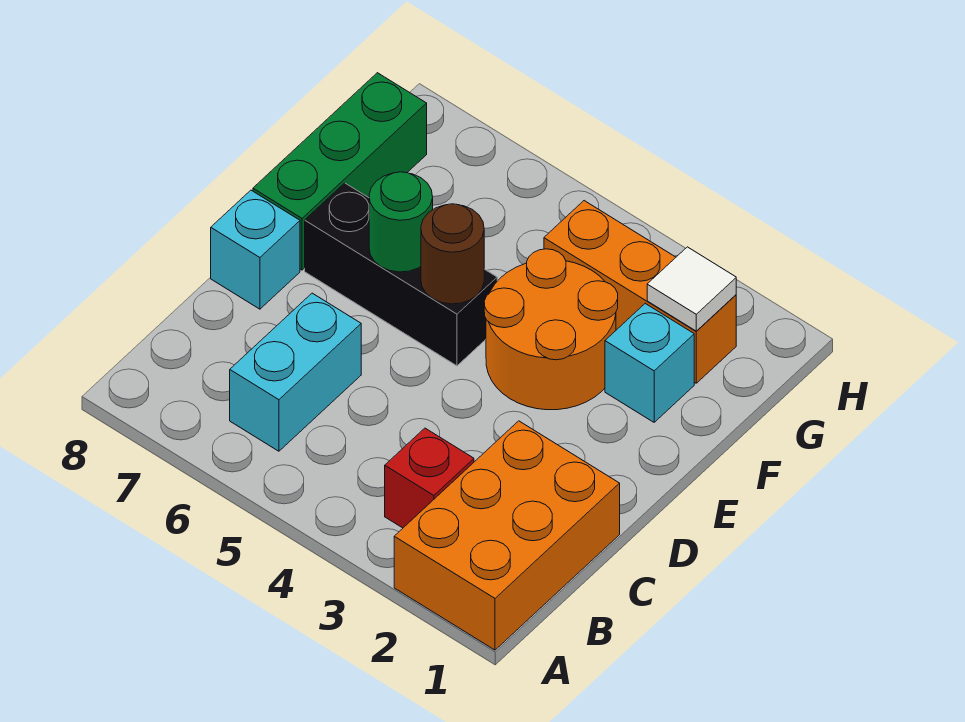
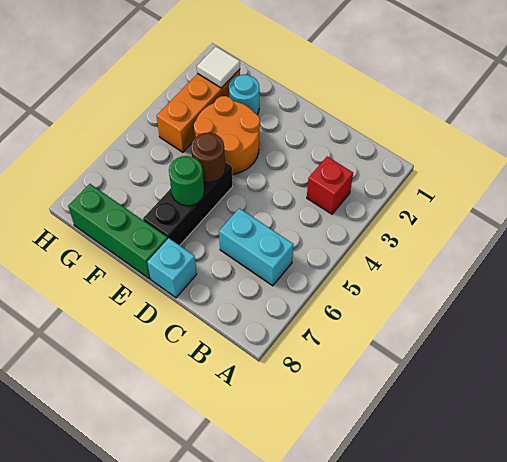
orange 2x3 brick [394,421,620,650] -> none
cyan 1x1 brick [605,304,694,422] -> cyan 1x1 round brick [229,75,259,115]

